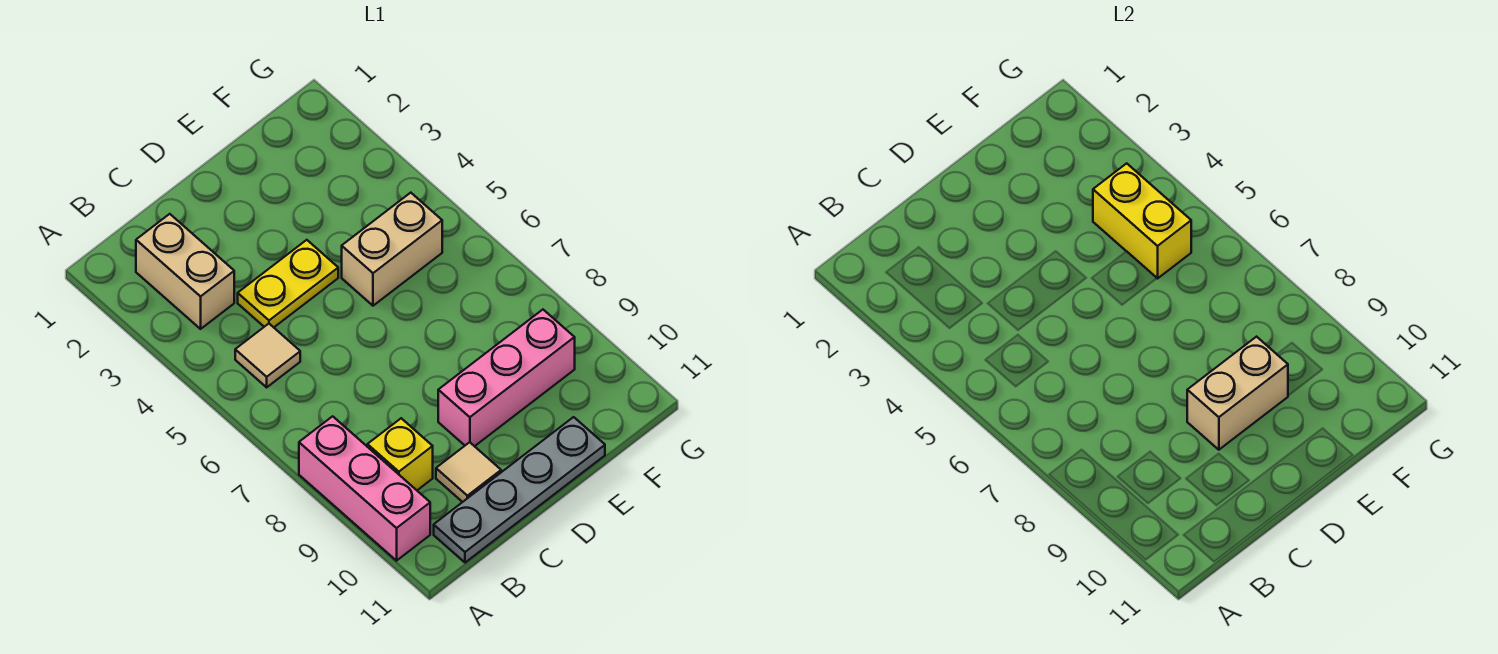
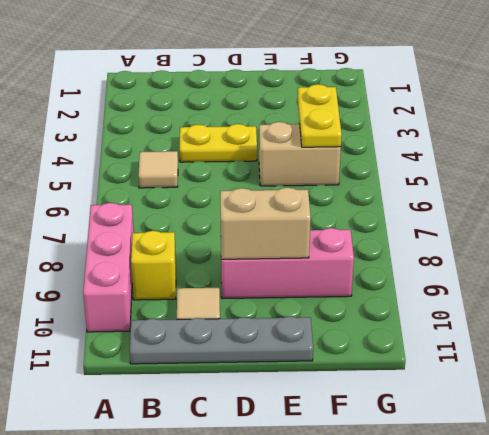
tan 1x2 brick [136,214,234,329] -> none
yellow 1x2 brick [1093,163,1191,278] -> yellow 1x2 plate [298,84,342,147]

